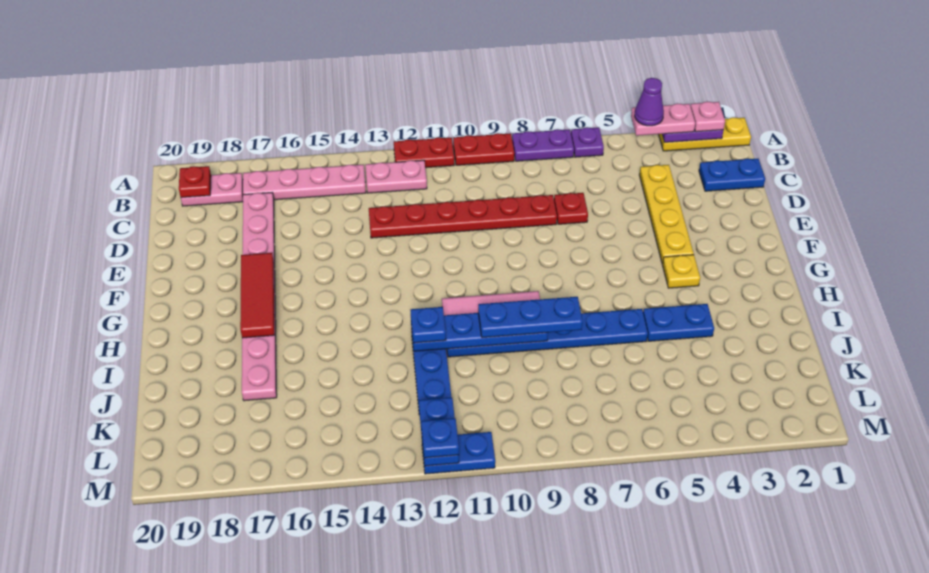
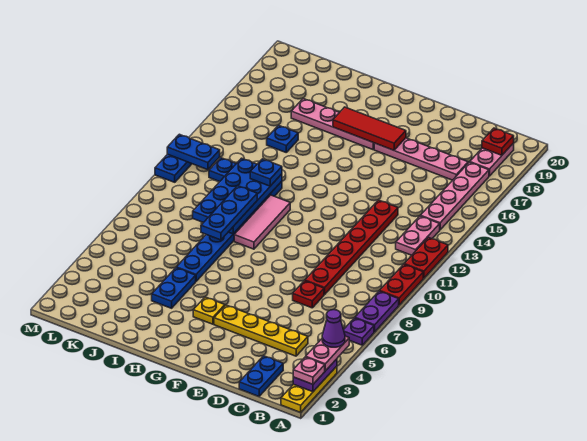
blue 1x4 plate [411,313,548,351] -> blue 2x4 plate [193,158,282,234]
blue 1x1 plate [421,418,459,458] -> blue 1x1 plate moved to [267,125,298,152]

